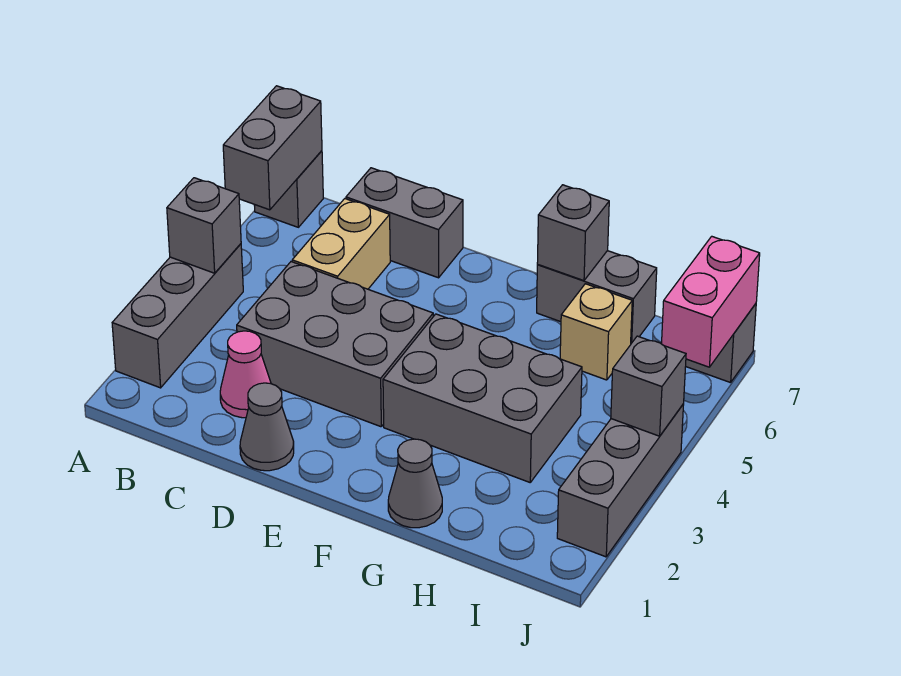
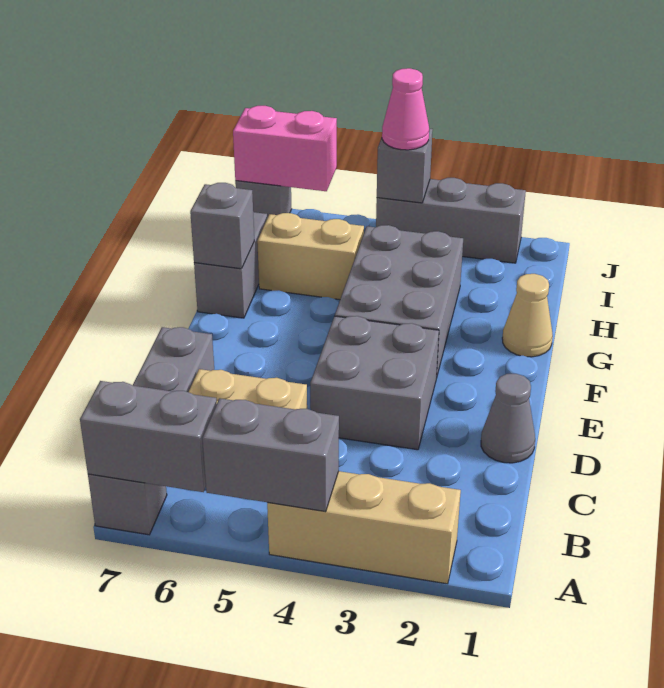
grey 1x3 brick [112,244,243,388] -> tan 1x3 brick [267,471,461,584]
grey 1x1 brick [167,178,241,273] -> grey 1x2 brick [202,398,339,512]
pink 1x1 cone [220,331,271,418] -> pink 1x1 cone moved to [382,68,429,150]
grey 2x3 brick [237,262,433,427] -> grey 2x2 brick [310,316,439,450]
grey 1x1 cone [388,439,442,528] -> tan 1x1 cone [502,274,553,357]
tan 1x1 brick [560,284,632,380] -> tan 1x2 brick [257,213,364,300]

